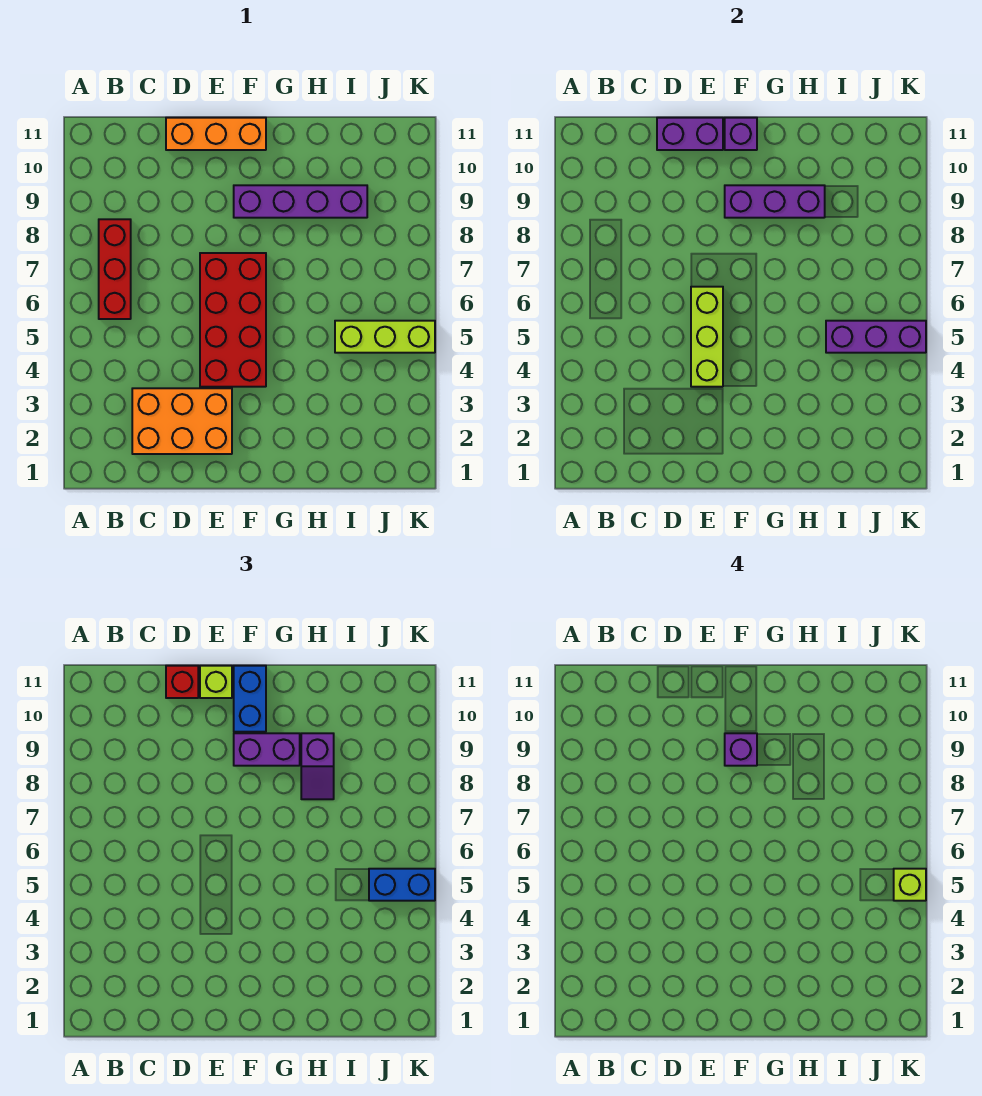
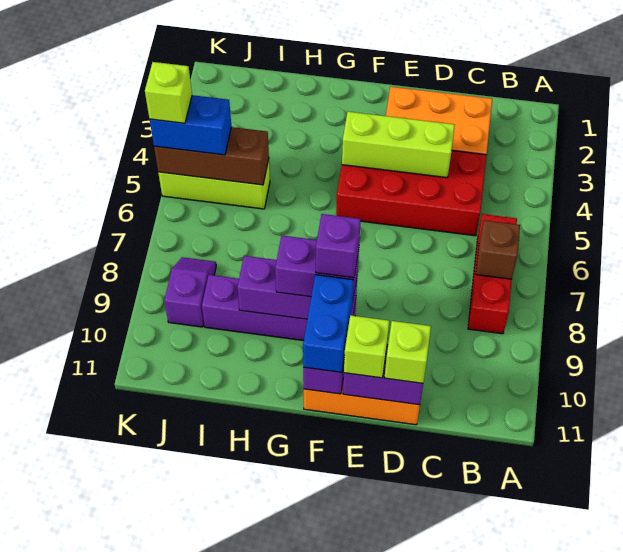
none -> brown 1x1 brick [476,220,520,279]
red 1x1 brick [166,666,198,698] -> lime 1x1 brick [385,321,431,383]
red 2x4 brick [200,253,266,387] -> red 2x4 brick turned to [336,151,487,236]
lime 1x3 brick [691,287,723,387] -> lime 1x3 brick turned to [342,112,455,178]
purple 1x2 slope [301,733,334,799] -> purple 1x2 slope moved to [164,257,216,327]
purple 1x3 brick [826,321,926,353] -> brown 1x3 brick [154,127,269,185]

